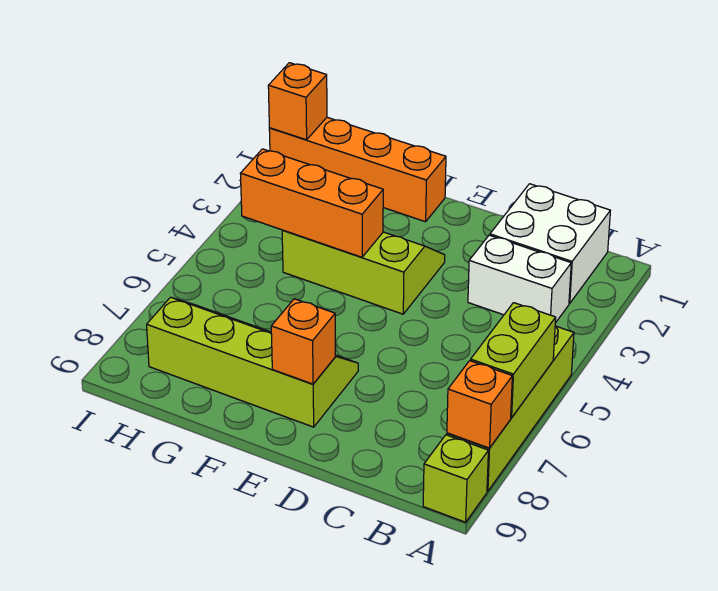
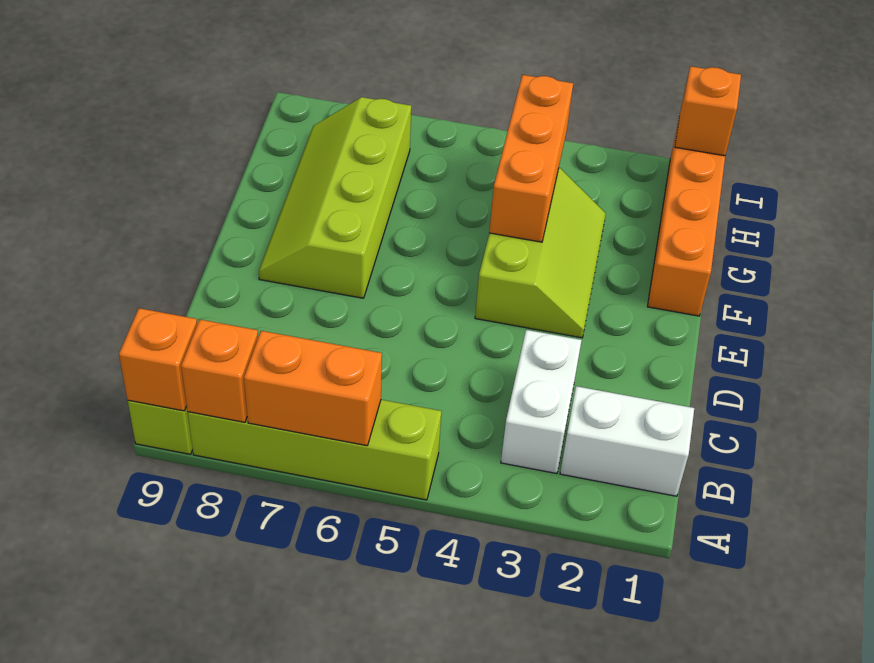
lime 1x2 brick [471,303,556,418] -> orange 1x2 brick [244,331,382,446]
white 2x2 brick [490,184,610,303] -> white 1x2 brick [560,386,694,496]
lime 2x4 slope [147,297,358,427] -> lime 2x4 slope turned to [259,97,411,298]
orange 1x1 brick [271,299,335,384] -> orange 1x1 brick moved to [119,308,197,411]

